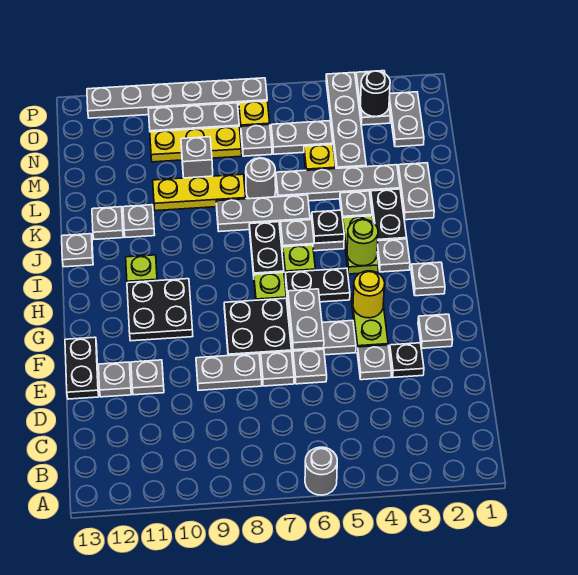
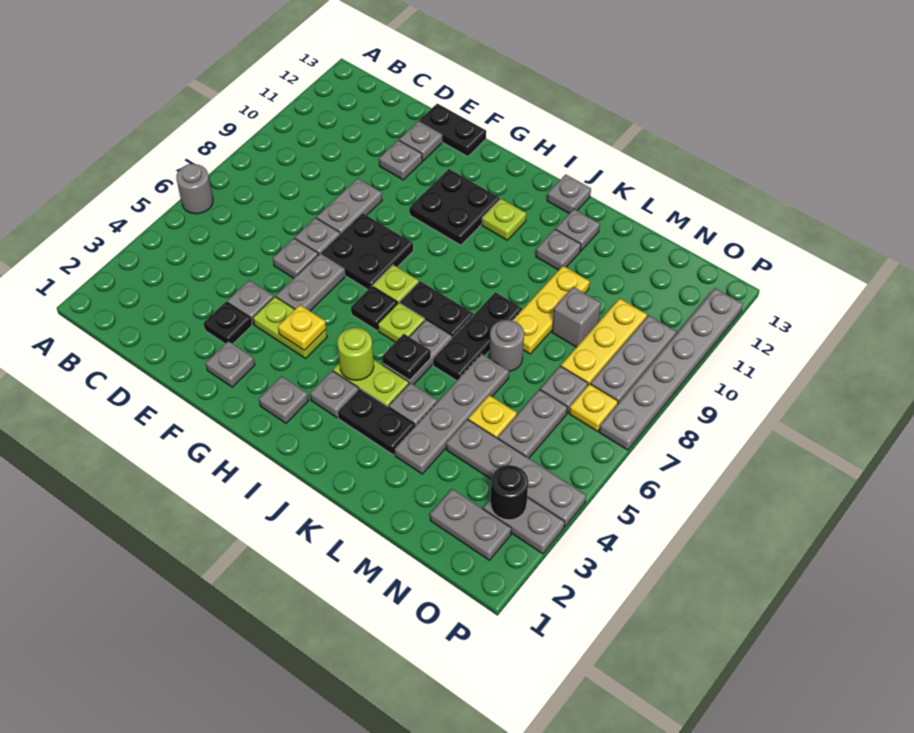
grey 1x2 plate [288,289,324,350] -> none
yellow 1x1 round brick [353,271,385,318] -> yellow 1x1 plate [278,305,326,351]
black 1x2 plate [286,268,350,304] -> black 1x1 plate [351,286,397,330]
grey 1x2 plate [398,163,434,220] -> none
grey 1x3 plate [216,195,310,232] -> black 1x3 plate [433,292,522,381]

